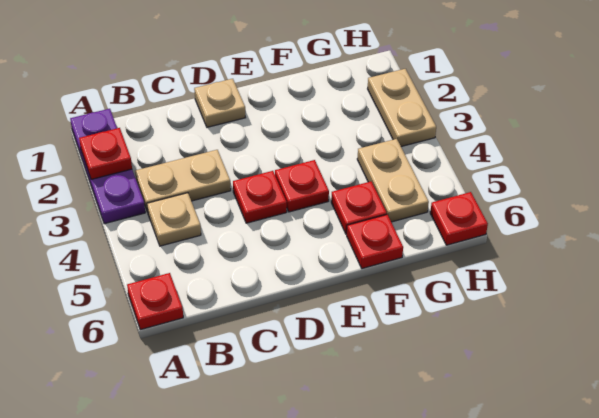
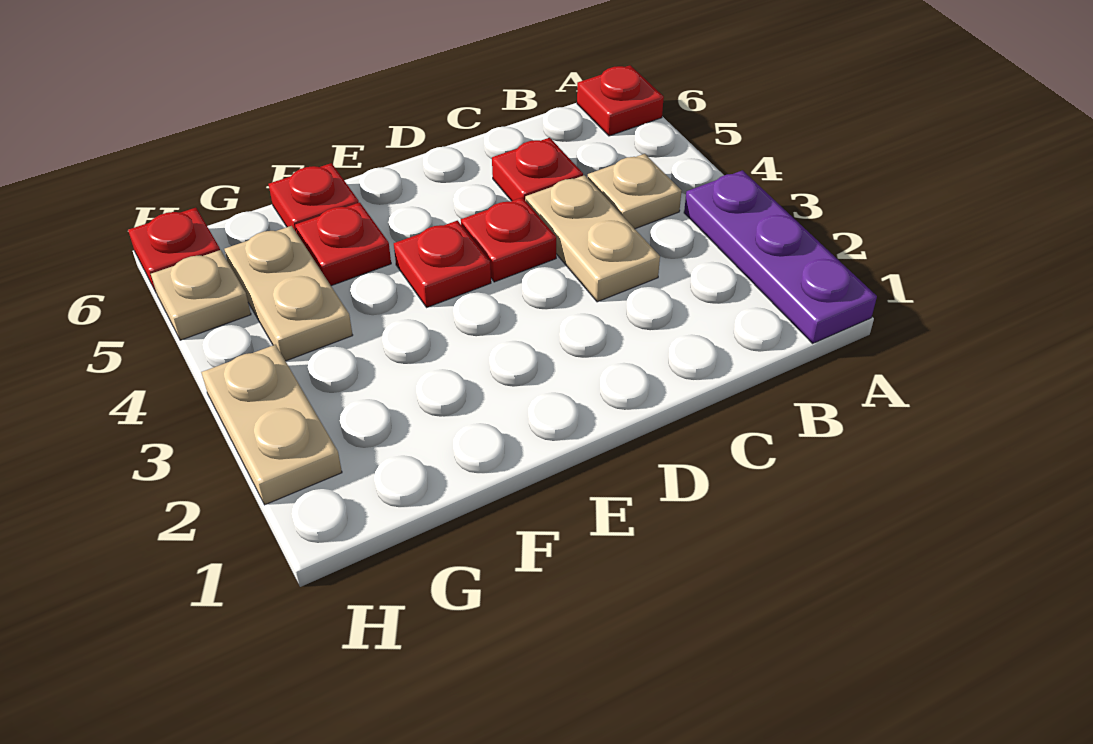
red 1x1 plate [79,128,132,179] -> red 1x1 plate moved to [492,138,583,201]
tan 1x2 plate [135,150,231,212] -> tan 1x2 plate turned to [525,175,660,302]
tan 1x1 plate [194,79,246,127] -> tan 1x1 plate moved to [151,250,251,340]

